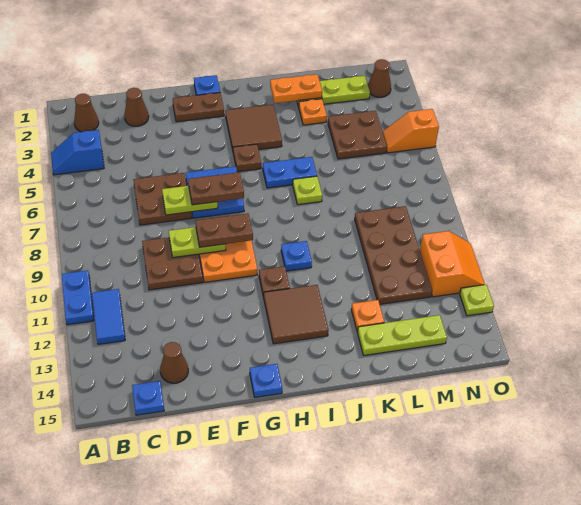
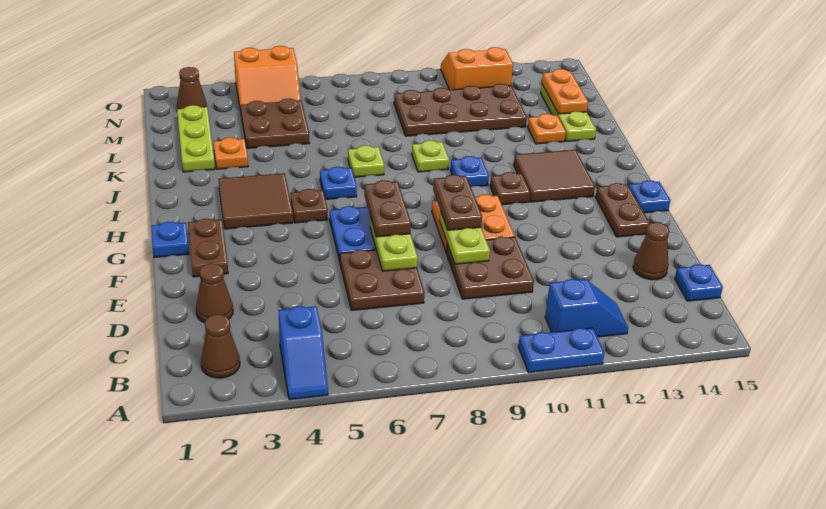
blue 1x2 tile [92,289,125,344] -> blue 1x2 slope [545,279,628,337]
none -> brown 1x2 plate [595,183,650,237]
blue 1x2 plate [263,157,317,188] -> blue 1x1 plate [320,167,357,200]
orange 1x2 plate [270,74,322,103] -> orange 1x2 plate moved to [542,69,588,114]
orange 1x2 slope [383,109,439,153] -> orange 2x2 slope [234,46,301,111]
lime 1x1 plate [460,285,494,316] -> lime 1x1 plate moved to [412,140,449,172]

